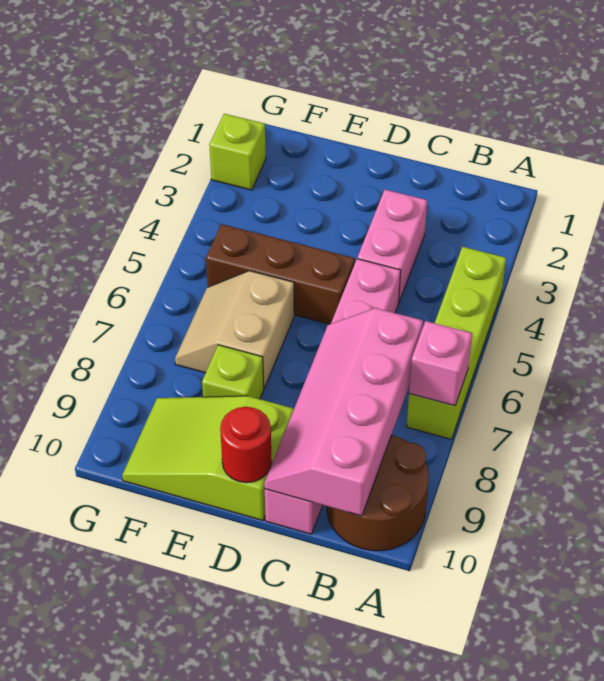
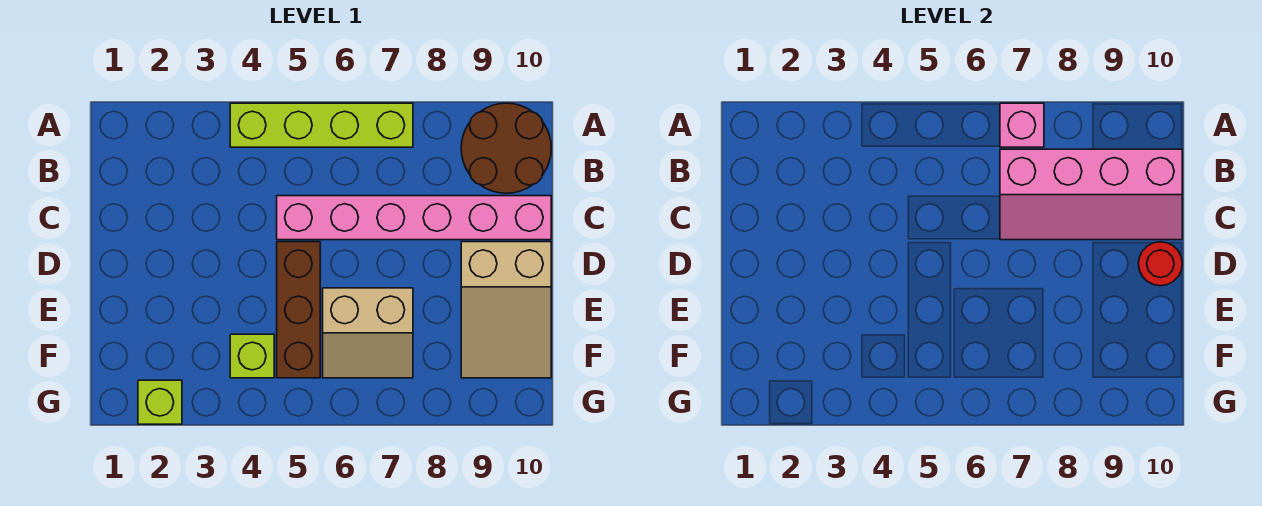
pink 1x2 brick [357,190,427,302] -> none
lime 2x3 slope [122,396,294,521] -> tan 2x3 slope [461,242,551,378]
lime 1x1 brick [202,345,264,399] -> lime 1x1 brick moved to [230,334,274,378]

